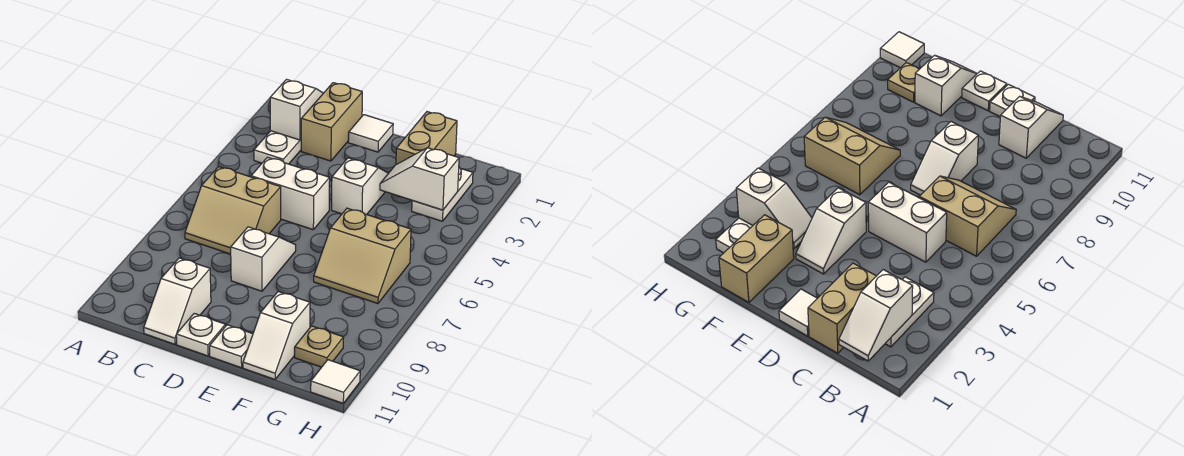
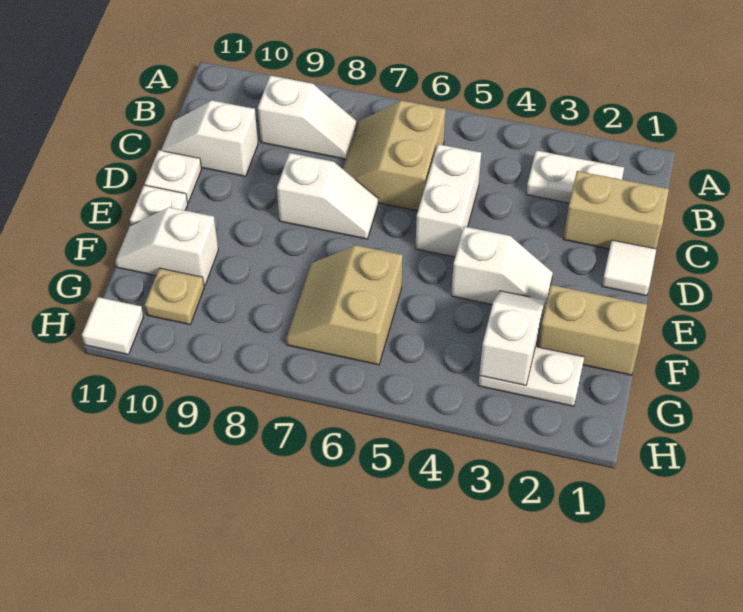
white 1x2 slope [270,80,323,140] -> white 1x2 slope moved to [258,76,356,159]

